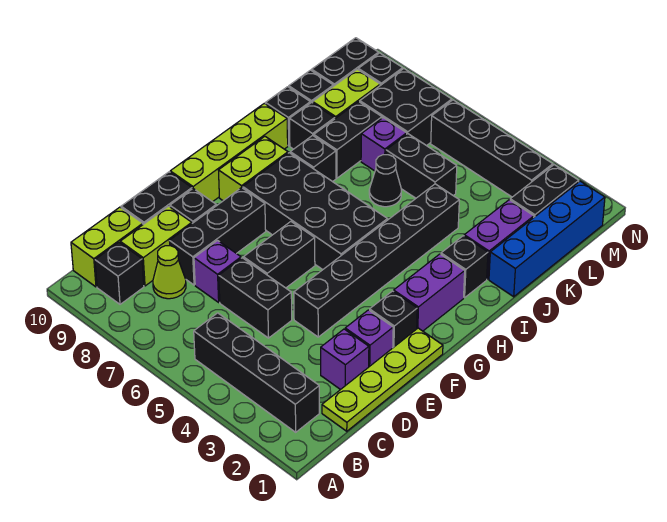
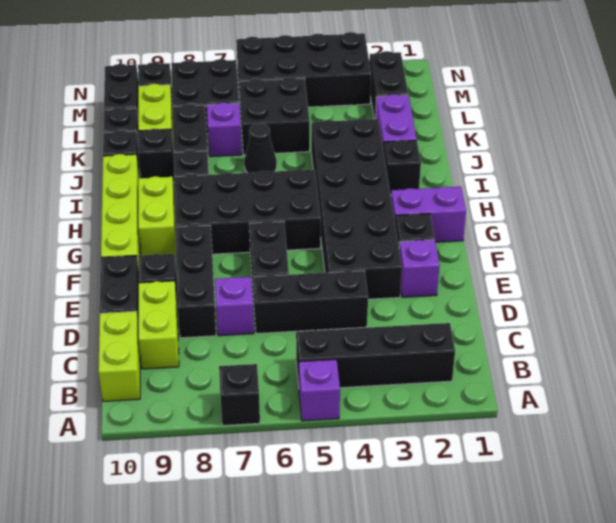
black 1x1 brick [95,243,144,304] -> black 1x1 brick moved to [219,364,260,426]
lime 1x4 plate [322,328,443,431] -> none
lime 1x1 cone [153,246,186,299] -> none
purple 1x1 brick [321,329,369,390] -> purple 1x1 brick moved to [299,359,340,421]
black 1x2 brick [219,258,292,338] -> black 1x3 brick [253,271,368,334]
black 1x6 brick [294,184,459,337] -> black 2x6 brick [311,118,402,299]
purple 1x2 brick [394,254,465,331] -> purple 1x2 brick turned to [391,186,466,242]
blue 1x4 brick [489,181,605,297] -> none
black 1x2 brick [386,134,457,198] -> black 2x2 brick [239,77,310,155]
black 1x4 brick [431,100,553,197] -> black 2x4 brick [236,32,371,107]

